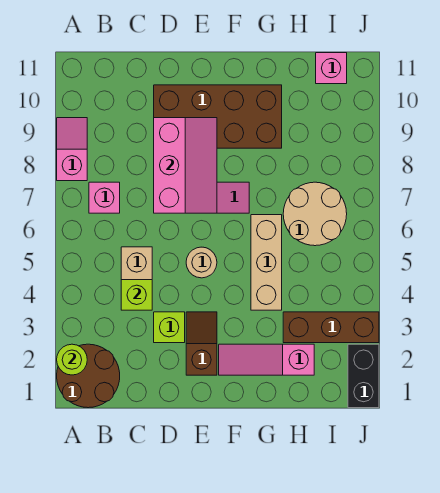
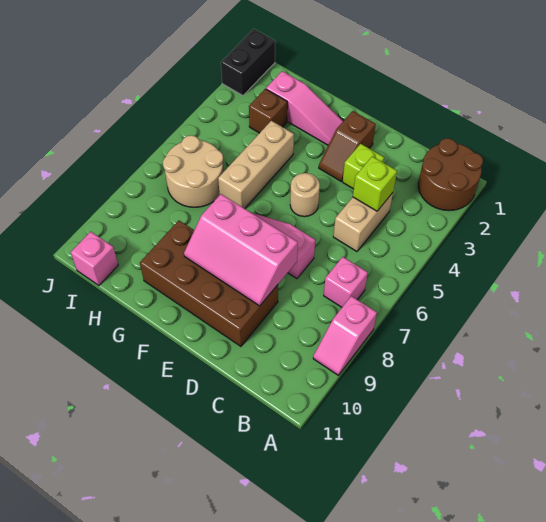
lime 1x1 round brick [57,344,87,375] -> none
pink 2x3 slope [154,118,217,213] -> pink 2x3 slope turned to [184,194,298,306]
brown 1x3 brick [283,312,379,343] -> brown 1x1 brick [249,89,287,133]

